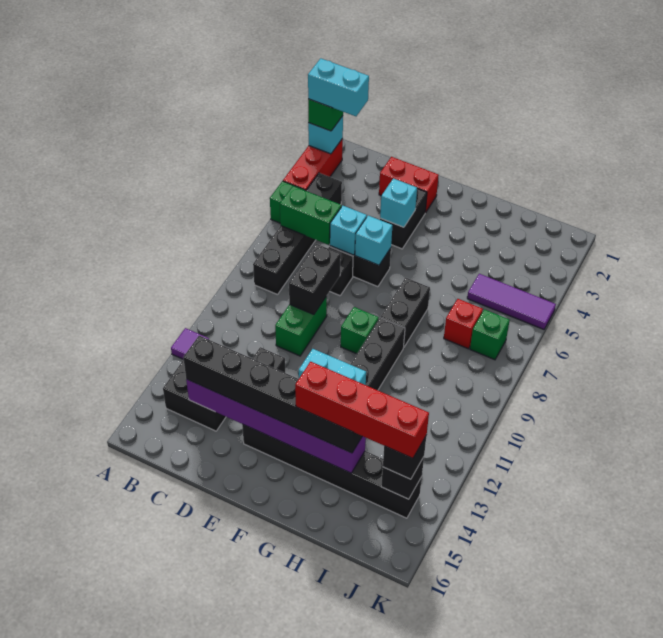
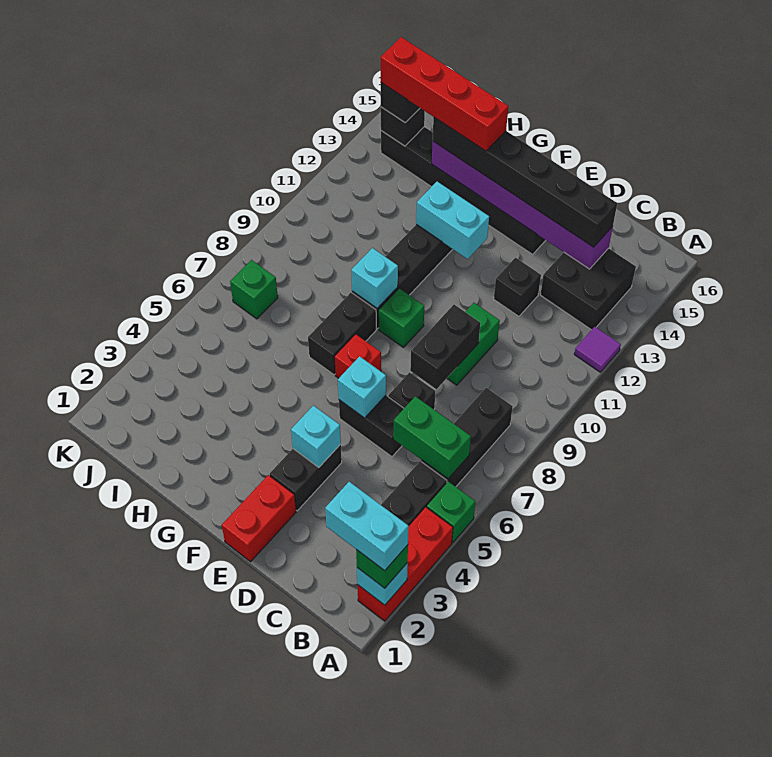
red 1x2 brick [379,157,439,213] -> red 1x2 brick turned to [222,475,296,562]
cyan 1x1 brick [330,206,367,255] -> cyan 1x1 brick moved to [351,248,398,308]
purple 1x3 tile [467,274,556,329] -> none
red 1x1 brick [444,299,483,349] -> red 1x1 brick moved to [334,334,381,378]

